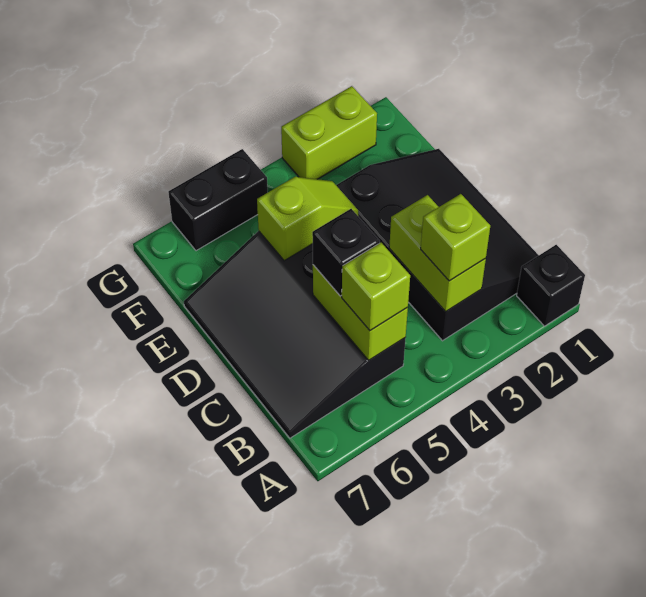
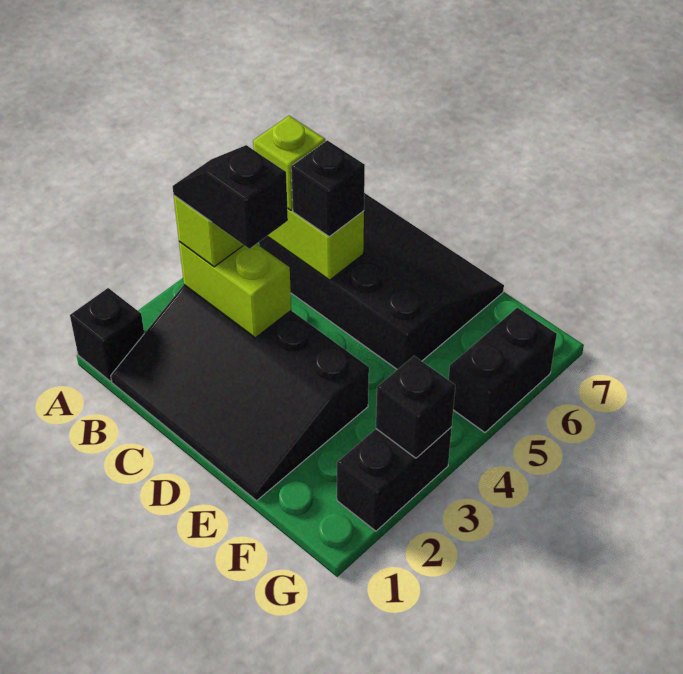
none -> black 1x2 slope [173,145,288,249]
lime 1x2 slope [257,177,358,261] -> none
lime 1x2 brick [281,86,377,179] -> black 1x2 brick [337,427,452,531]
none -> black 1x1 brick [376,356,455,458]

